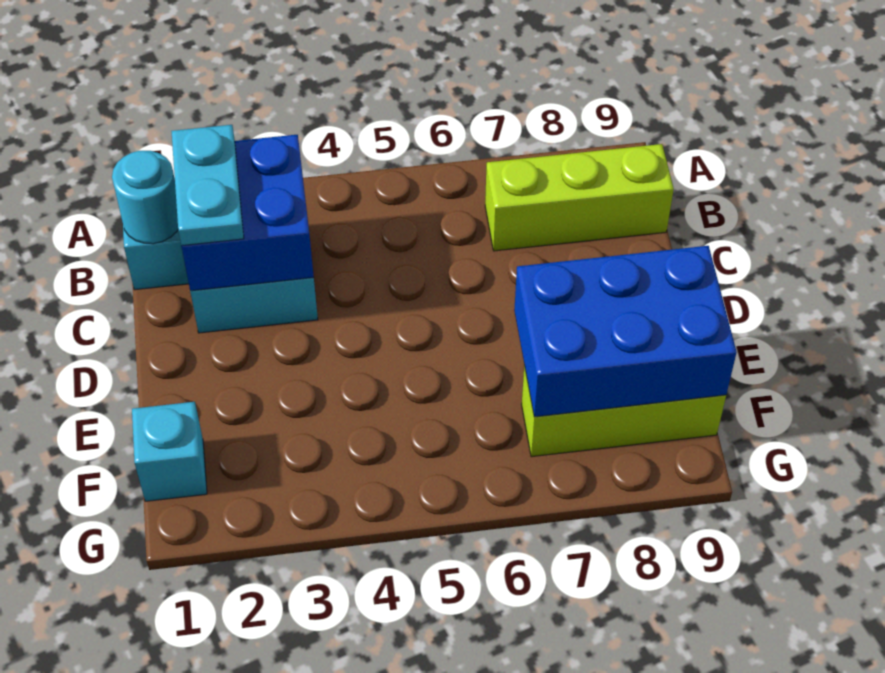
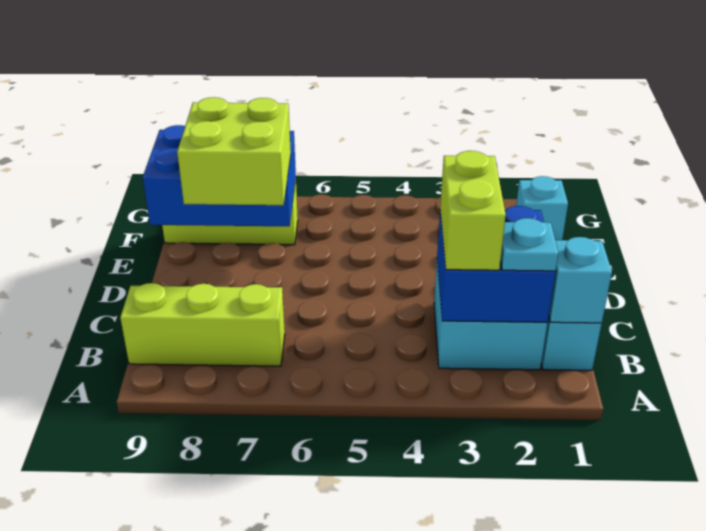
cyan 1x1 round brick [112,151,178,244] -> cyan 1x1 brick [549,237,612,323]
cyan 1x2 plate [171,125,244,246] -> cyan 1x1 plate [501,218,558,271]
none -> lime 1x2 brick [440,151,506,270]
none -> lime 2x2 brick [177,97,291,205]

